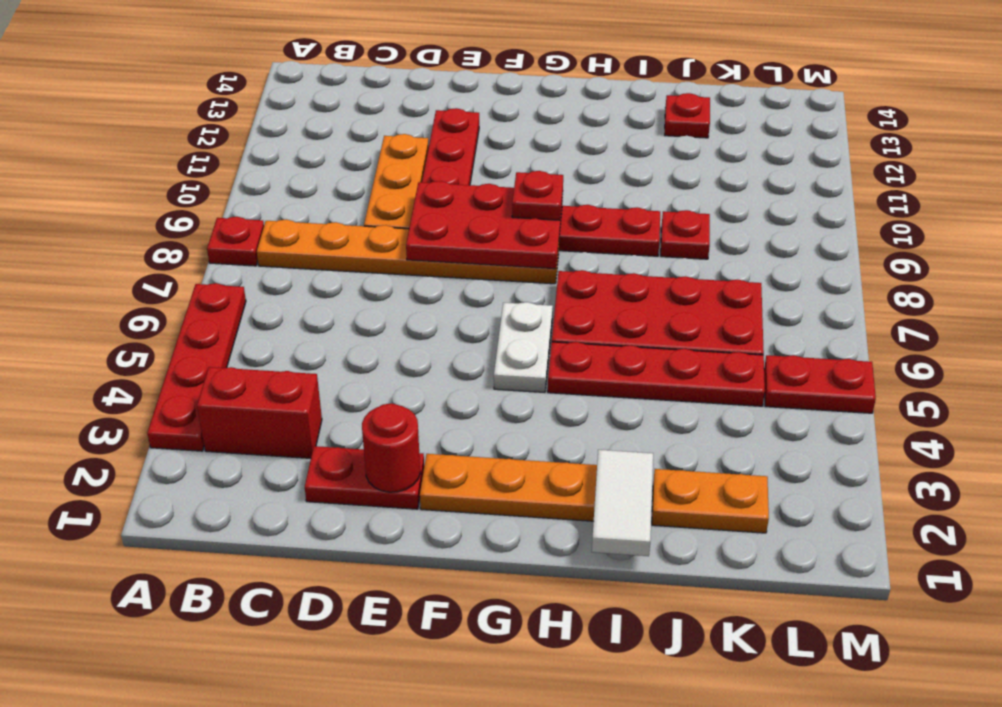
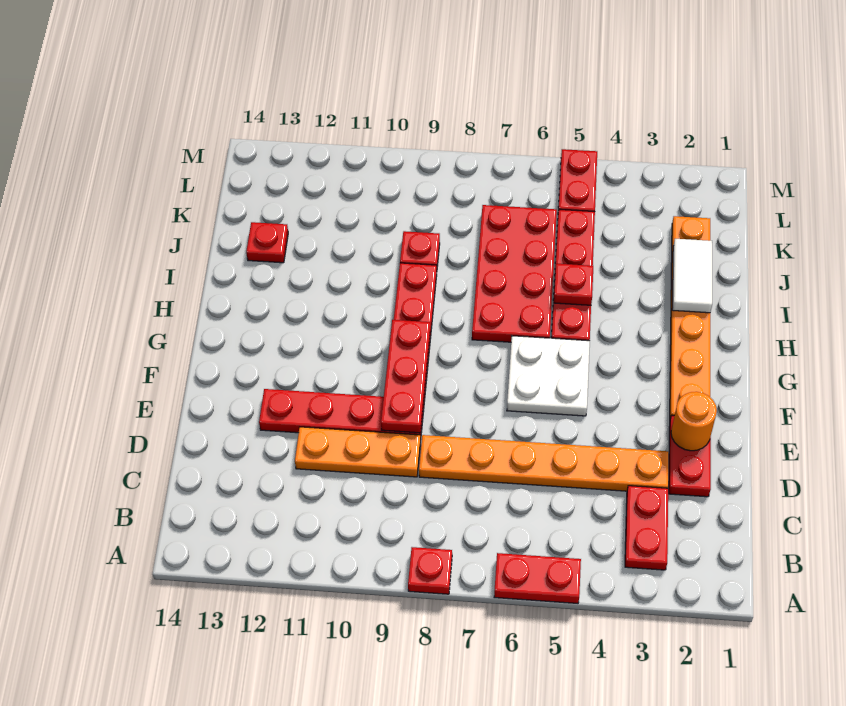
red 1x4 plate [147,283,246,451] -> red 1x2 plate [494,553,581,603]
red 1x2 brick [197,367,322,458] -> red 1x2 plate [625,486,668,570]
orange 1x6 plate [257,219,559,284] -> orange 1x6 plate turned to [419,435,669,491]
red 1x1 round brick [362,403,420,492] -> orange 1x1 round brick [671,392,717,451]
red 2x3 plate [406,181,563,269] -> red 1x3 plate [381,320,430,433]
white 1x2 plate [494,302,553,392] -> white 2x2 plate [507,336,590,416]
red 1x1 plate [512,171,563,220] -> red 1x1 plate moved to [554,264,593,305]
white 1x2 tile [592,450,653,556] -> white 1x2 tile turned to [672,239,712,313]

